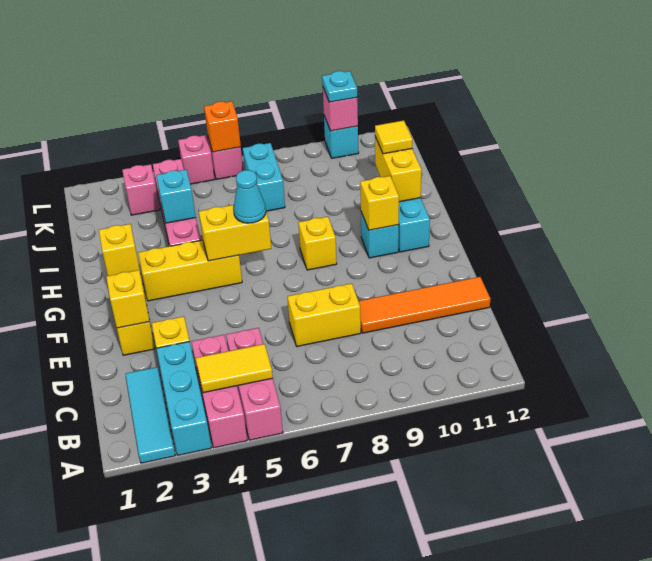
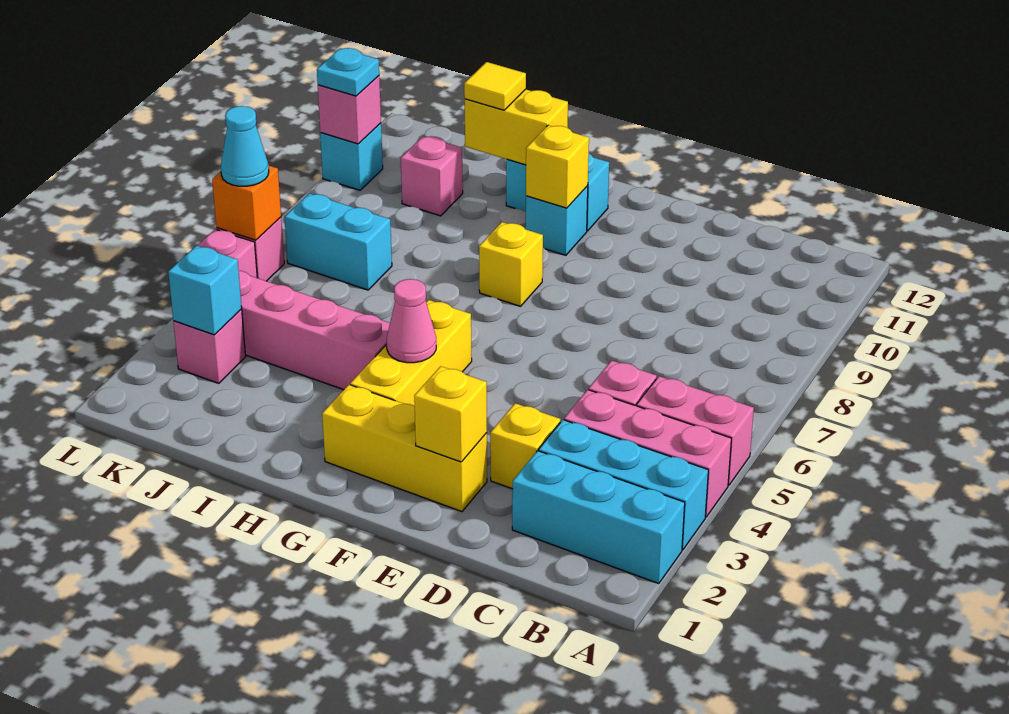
cyan 1x3 tile [126,367,175,463] -> cyan 1x3 brick [512,451,685,584]
yellow 1x2 tile [196,344,273,393] -> none
yellow 1x2 brick [287,284,361,346] -> none
orange 1x4 tile [359,277,490,333] -> none
yellow 1x1 brick [99,224,140,276] -> none
none -> pink 1x1 cone [387,279,436,363]
yellow 1x2 brick [199,205,271,261] -> none
cyan 1x1 cone [234,170,266,223] -> cyan 1x1 cone moved to [221,106,269,186]
cyan 1x1 brick [156,170,196,223] -> cyan 1x1 brick moved to [168,246,242,335]
none -> pink 1x1 brick [401,136,463,216]

